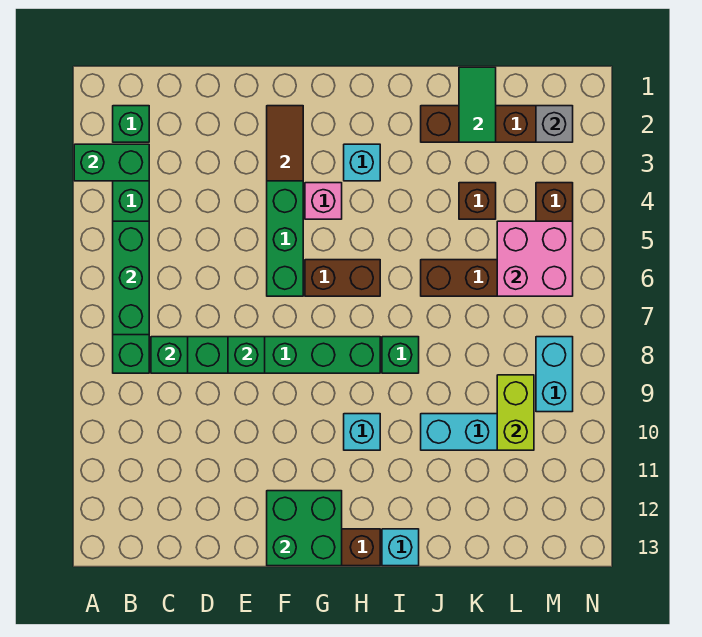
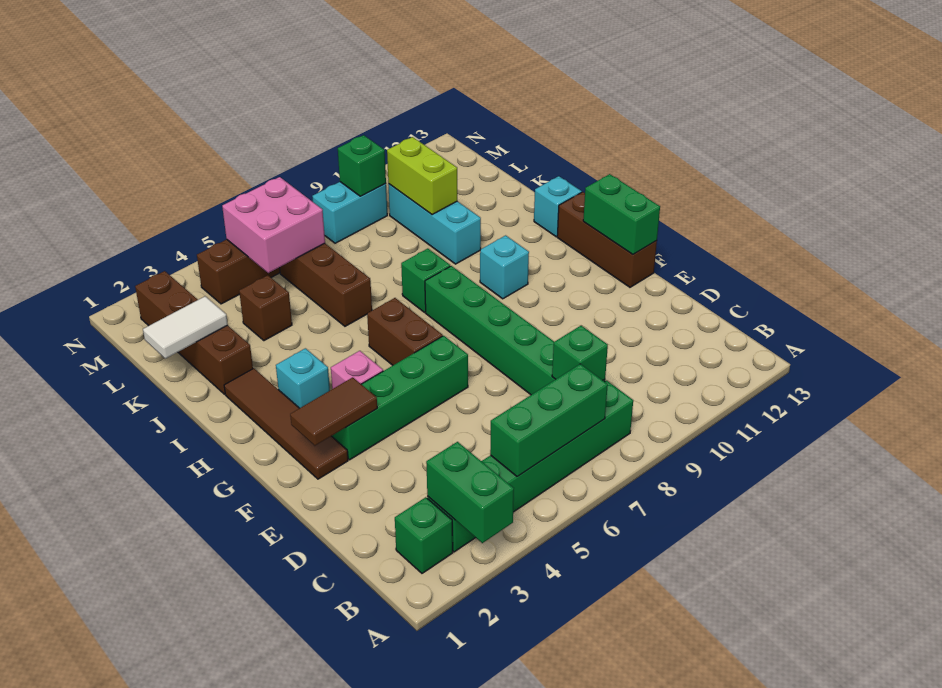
green 1x1 brick [228,337,265,373] -> green 1x1 brick moved to [338,135,386,196]
none -> brown 1x4 tile [224,368,348,479]
green 2x2 brick [267,491,342,566] -> green 1x2 brick [583,174,660,255]
green 1x2 tile [459,67,496,142] -> white 1x2 tile [143,296,228,359]
lime 1x2 brick [497,375,534,450] -> lime 1x2 brick turned to [387,137,457,215]
grey 1x1 brick [536,106,573,142] -> none

